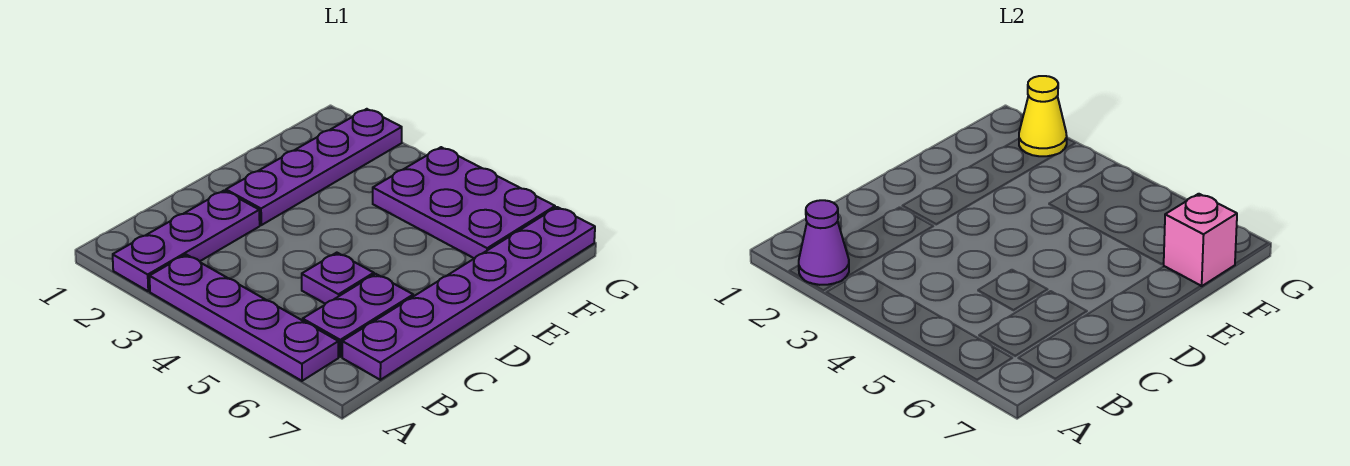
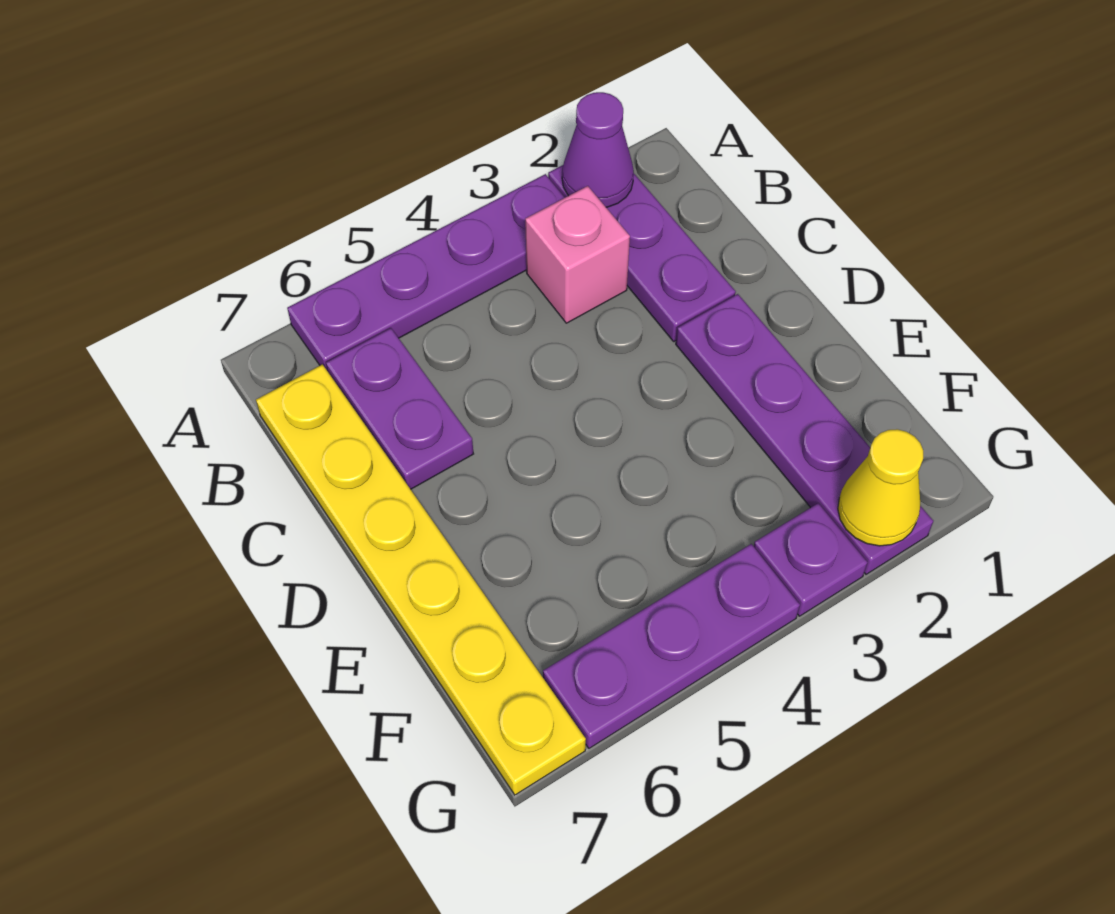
purple 1x6 plate [342,207,595,380] -> yellow 1x6 plate [256,364,586,795]
purple 1x1 plate [302,253,374,304] -> purple 1x1 plate moved to [754,503,868,616]
purple 2x3 plate [373,147,555,258] -> purple 1x3 plate [543,544,800,748]
pink 1x1 brick [1164,194,1237,286] -> pink 1x1 brick moved to [525,186,630,323]

